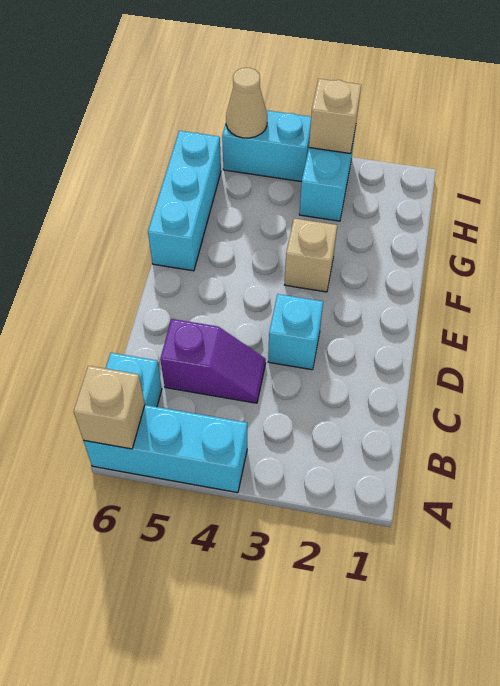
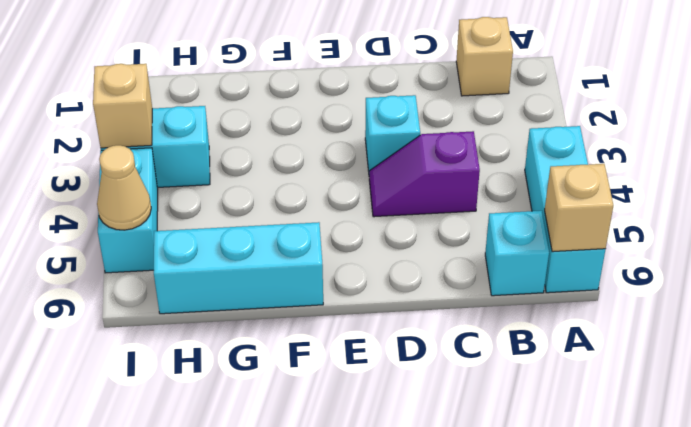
purple 1x2 slope [160,319,266,403] -> purple 1x2 slope turned to [369,131,480,217]
tan 1x1 brick [285,218,337,292] -> tan 1x1 brick moved to [456,17,513,96]

